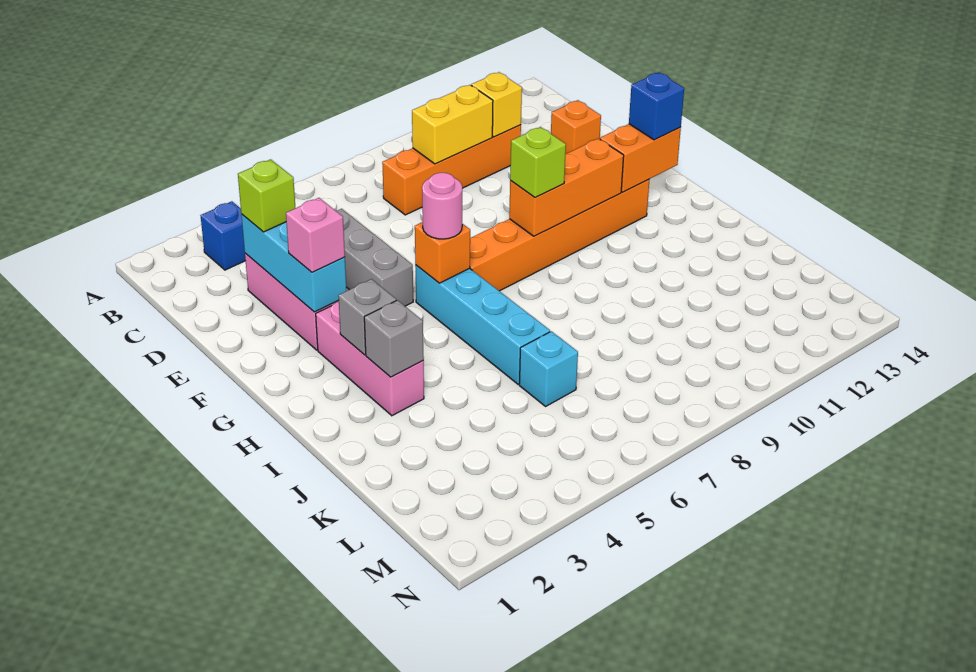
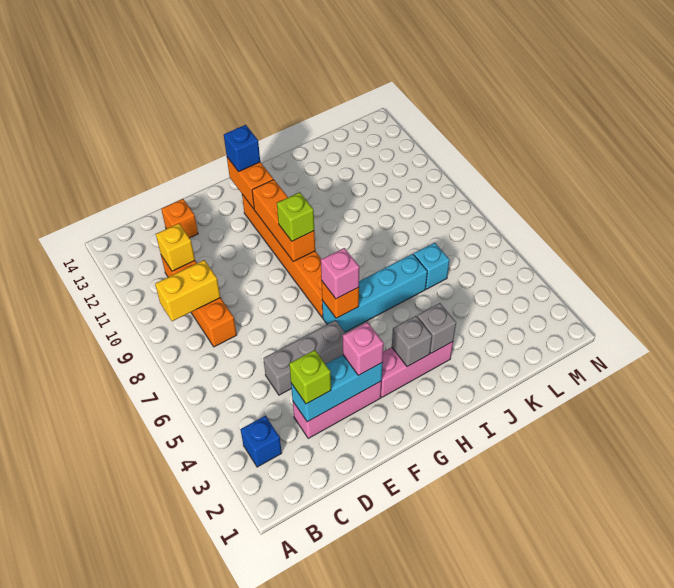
yellow 1x2 brick [412,85,493,164] -> yellow 1x2 brick turned to [155,260,220,321]
pink 1x1 round brick [422,173,462,239] -> pink 1x1 brick [321,248,359,299]

